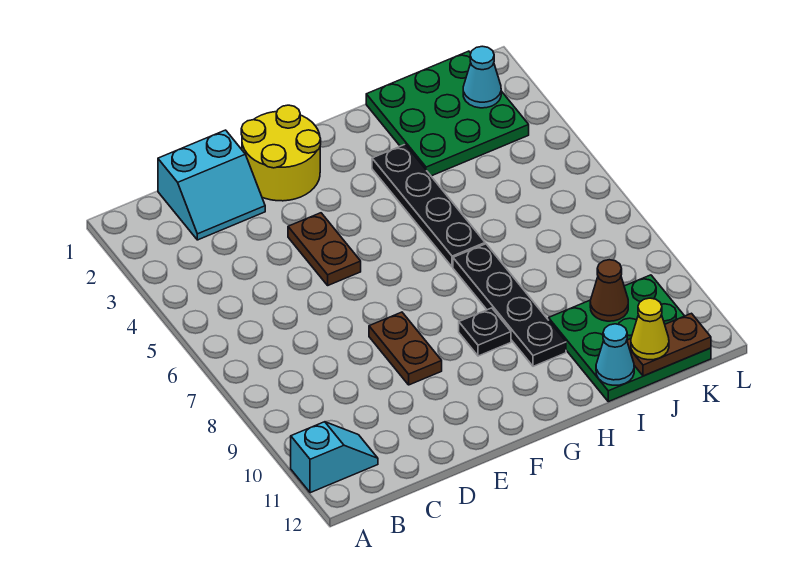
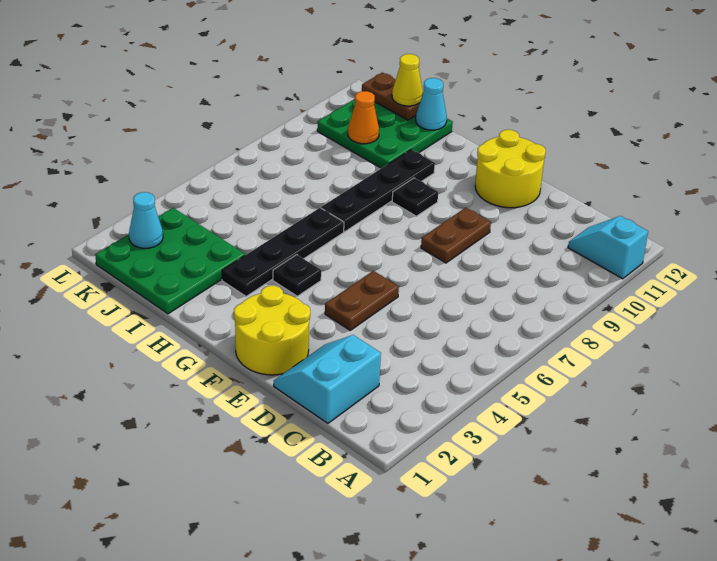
cyan 2x2 slope [158,130,265,240] -> cyan 2x2 slope turned to [274,335,381,423]
none -> yellow 2x2 round brick [475,130,546,208]
none -> black 1x1 plate [273,255,321,296]
brown 1x1 cone [590,260,628,321] -> orange 1x1 cone [348,91,379,144]

